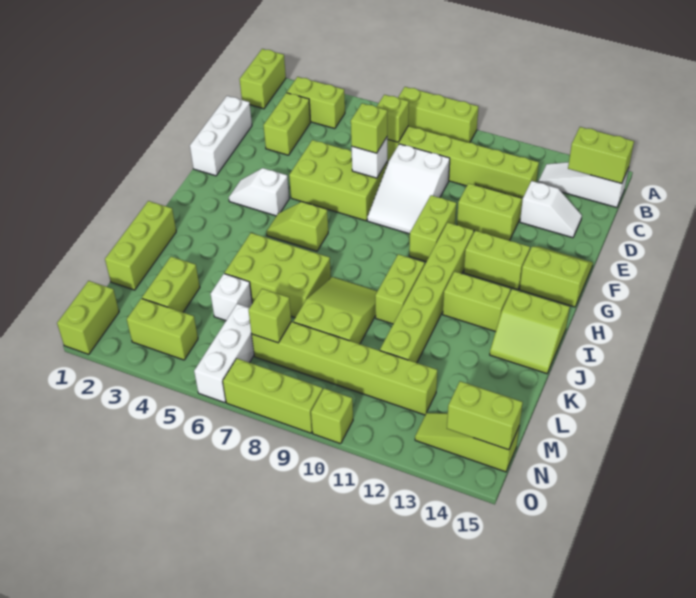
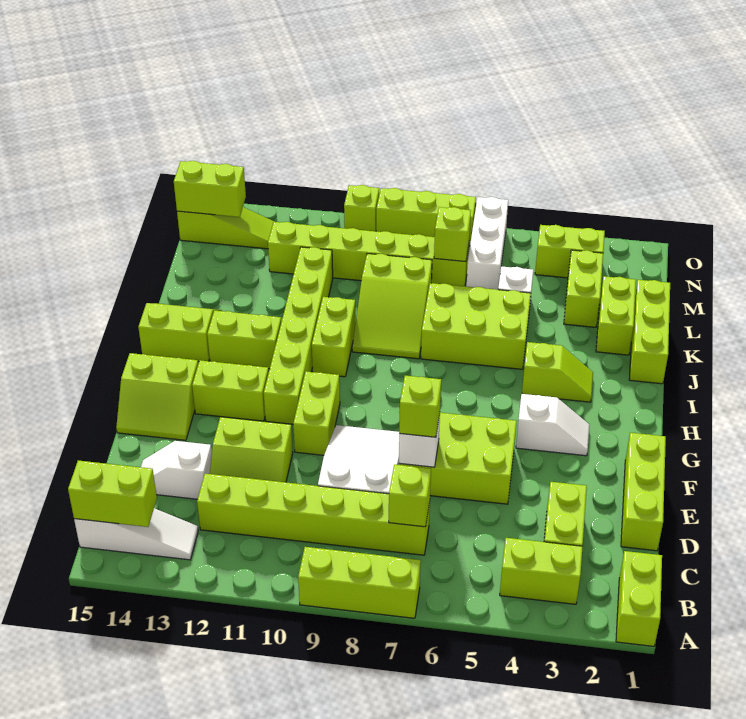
white 1x3 brick [190,96,252,176] -> lime 1x3 brick [621,433,666,551]
lime 1x2 slope [266,202,328,251] -> lime 1x2 slope moved to [522,342,593,402]
lime 1x2 brick [57,281,119,354] -> lime 1x2 brick moved to [596,276,636,355]

